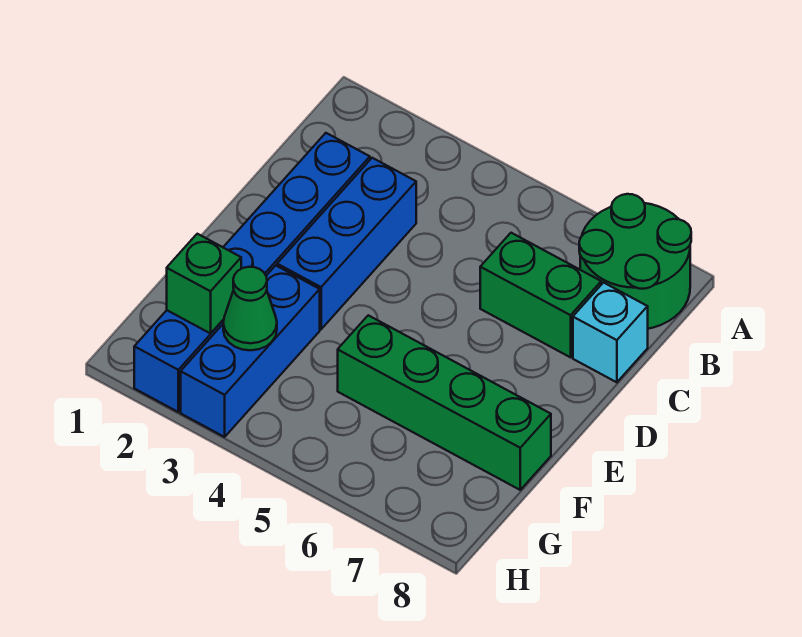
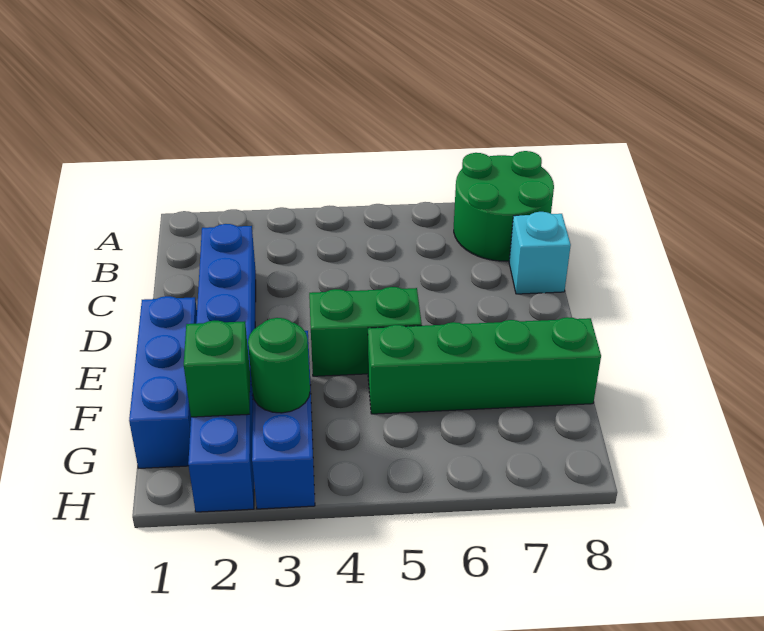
blue 1x3 brick [277,158,416,329] -> blue 1x3 brick moved to [129,296,197,468]
green 1x2 brick [480,233,601,357] -> green 1x2 brick moved to [309,287,422,376]
green 1x1 cone [223,267,277,350] -> green 1x1 round brick [248,318,310,413]

